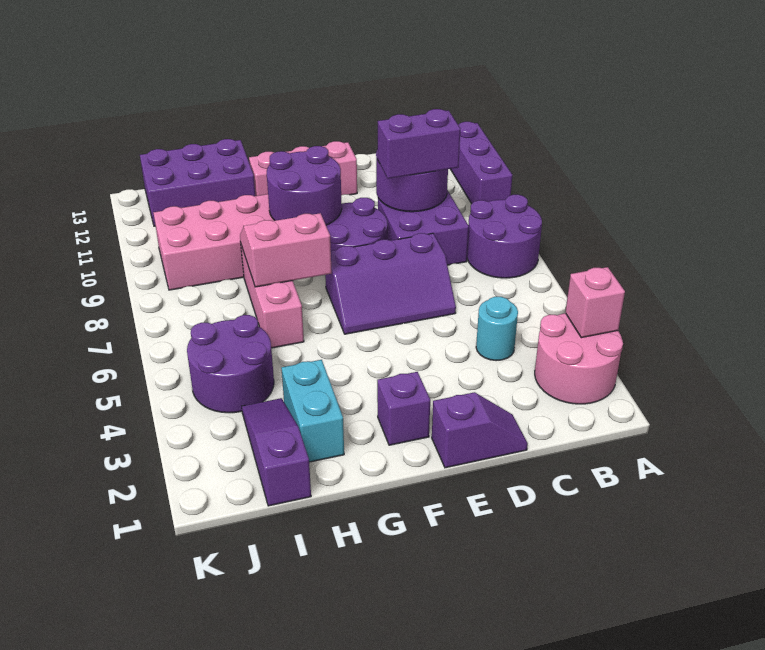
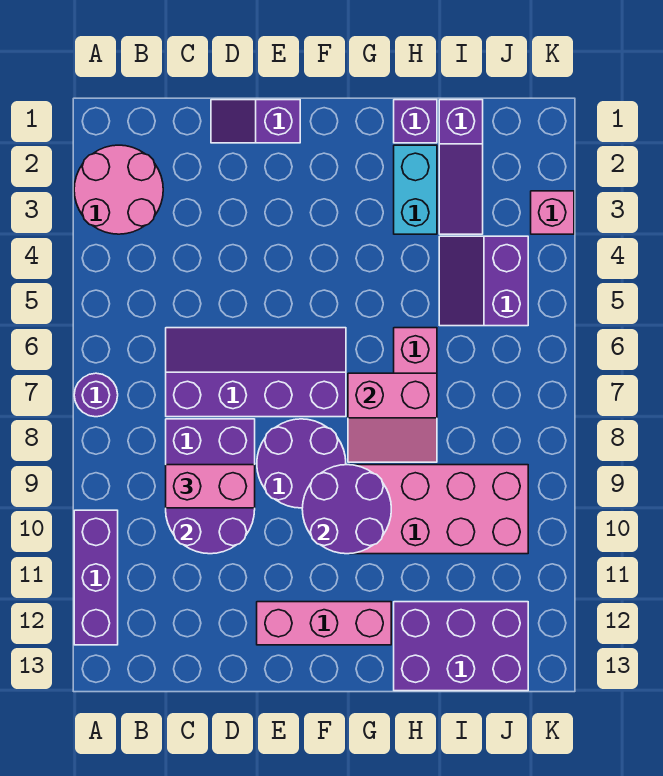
pink 1x1 brick [565,267,625,338] -> pink 1x1 brick moved to [531,191,574,234]
purple 2x2 round brick [467,195,542,278] -> purple 1x1 round brick [74,373,118,417]
cyan 1x1 round brick [476,297,518,361] -> none
purple 1x2 brick [378,109,460,179] -> pink 1x2 brick [166,465,255,508]
purple 2x3 slope [325,233,456,334] -> purple 2x4 slope [166,328,346,417]
purple 1x1 brick [377,372,430,445] -> purple 1x1 brick moved to [394,100,437,143]
purple 2x2 round brick [187,315,274,413] -> purple 2x2 slope [439,236,528,326]

